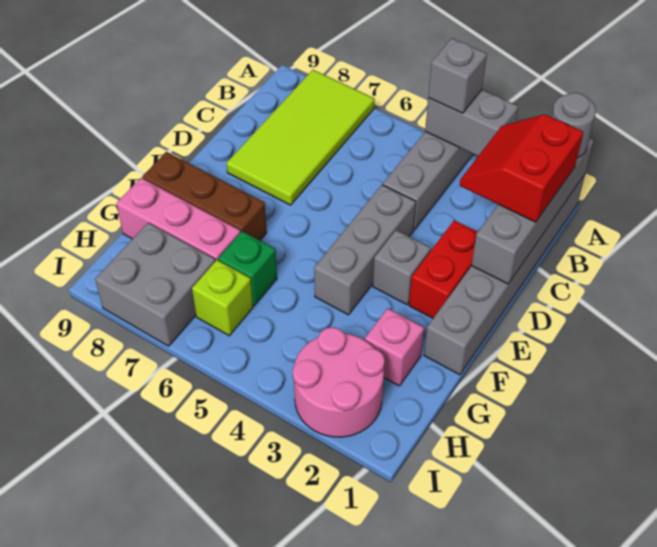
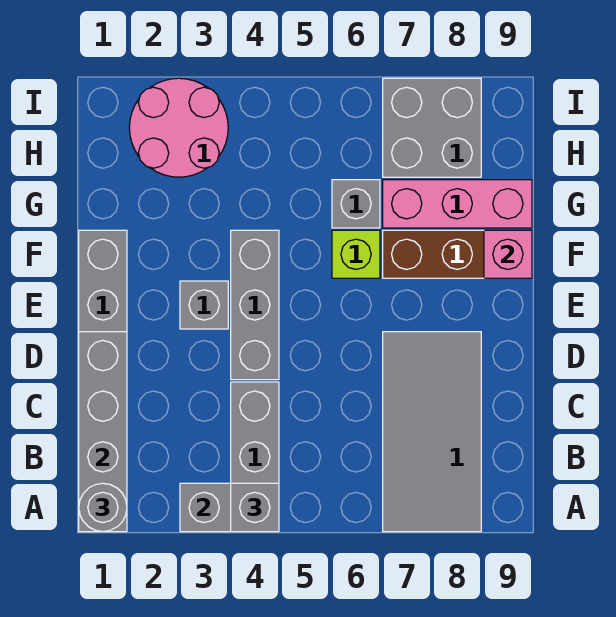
lime 2x4 tile [226,70,374,205] -> grey 2x4 tile [383,332,481,532]
red 2x2 slope [460,114,583,222] -> none
red 1x2 brick [409,220,477,318] -> none
pink 1x1 brick [365,308,424,386] -> pink 1x1 brick moved to [484,230,532,278]
green 1x1 brick [218,231,277,306] -> grey 1x1 brick [332,180,380,228]
lime 1x1 brick [192,260,253,336] -> lime 1x1 brick moved to [332,230,380,278]

